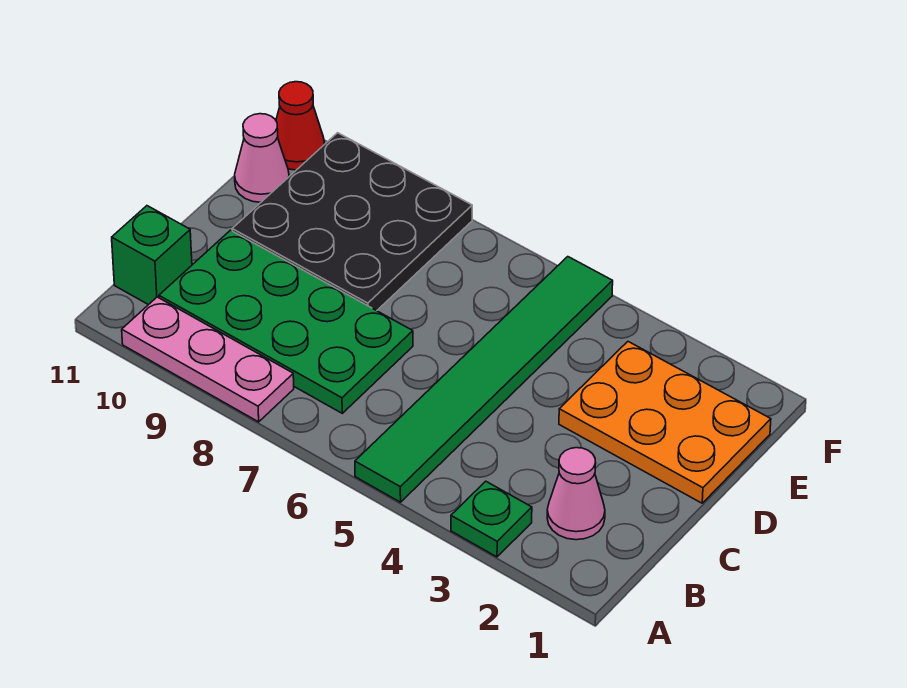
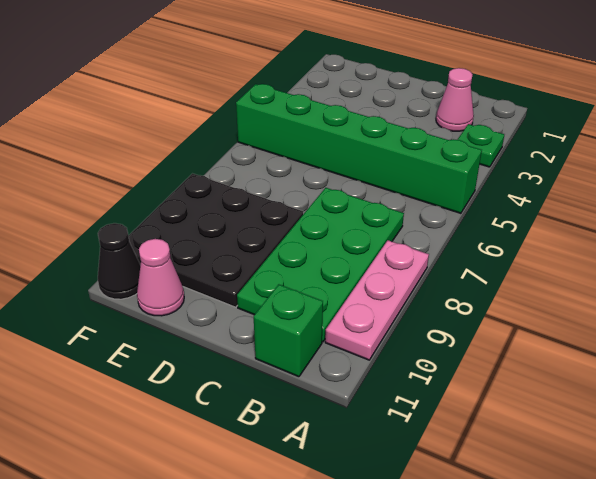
green 1x6 tile [355,257,613,502] -> green 1x6 brick [236,84,482,213]
orange 2x3 plate [559,342,771,503] -> none
red 1x1 cone [276,82,325,170] -> black 1x1 cone [98,223,140,299]

